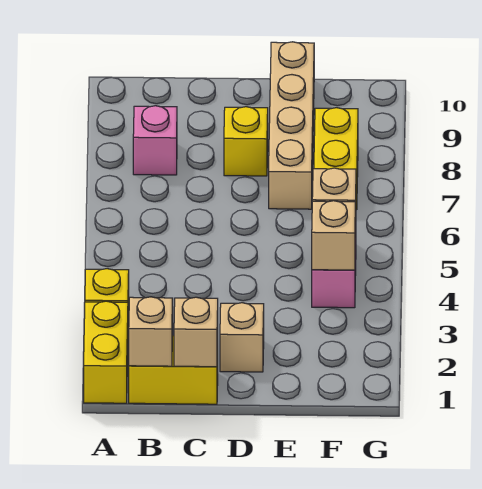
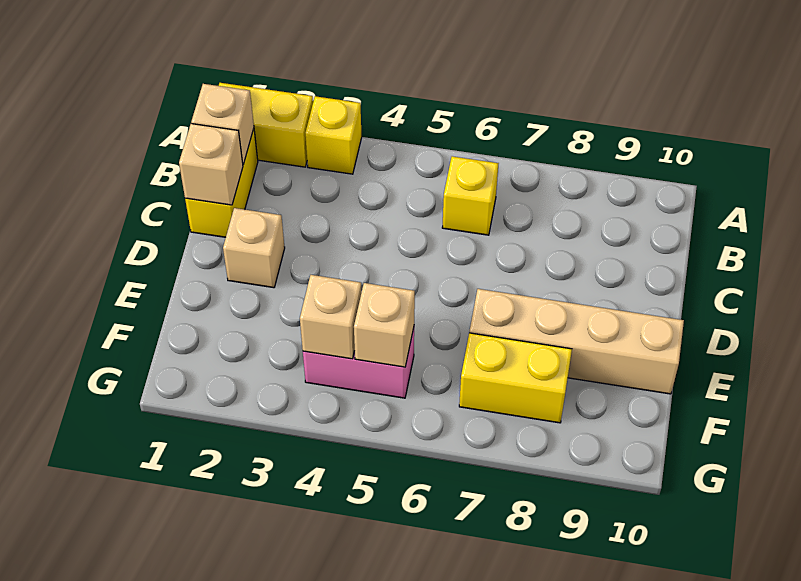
pink 1x1 brick [133,106,177,175] -> none
yellow 1x1 brick [224,107,268,176] -> yellow 1x1 brick moved to [442,156,499,235]

